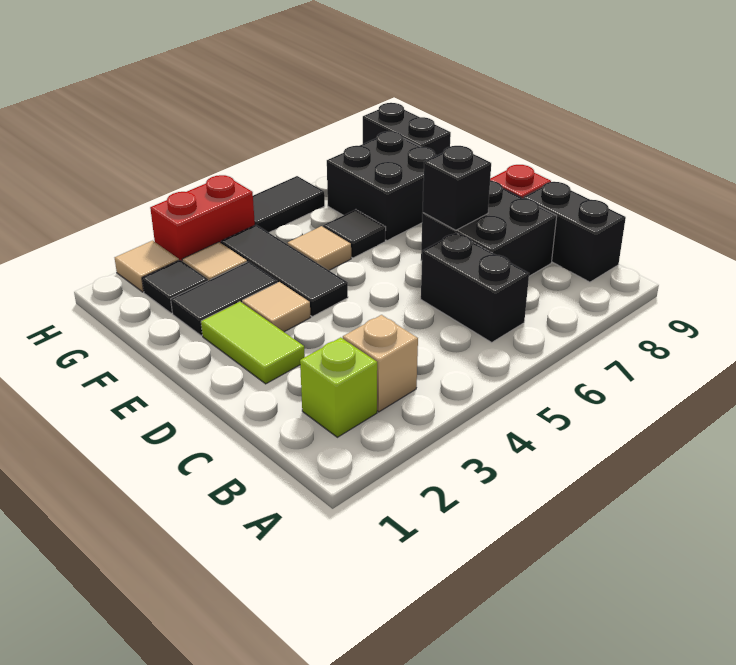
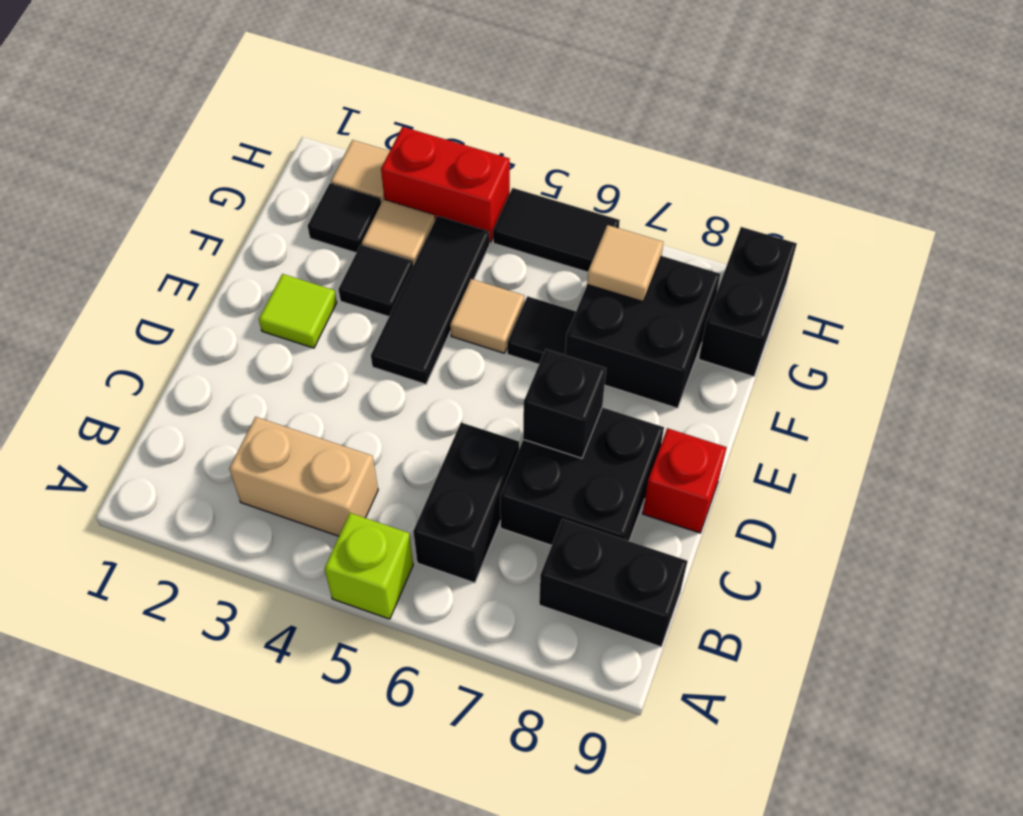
lime 1x1 brick [300,337,377,437] -> lime 1x1 brick moved to [324,513,413,619]
tan 1x1 brick [343,315,418,412] -> tan 1x2 brick [229,417,378,536]
black 1x2 brick [523,182,626,282] -> black 1x2 brick turned to [539,519,687,647]
lime 1x2 tile [201,302,305,384] -> lime 1x1 tile [259,274,337,348]
tan 1x1 tile [242,282,311,332] -> tan 1x1 tile moved to [587,225,663,302]
black 1x2 tile [171,261,278,336] -> black 1x1 tile [338,245,413,317]

